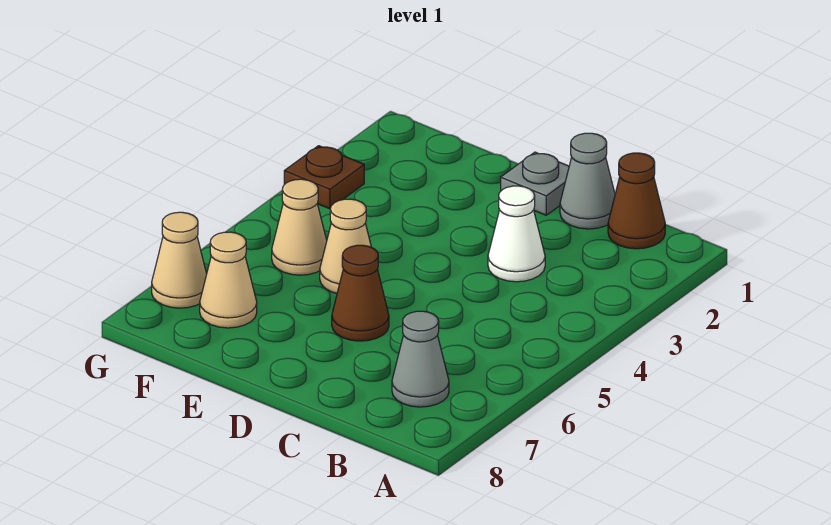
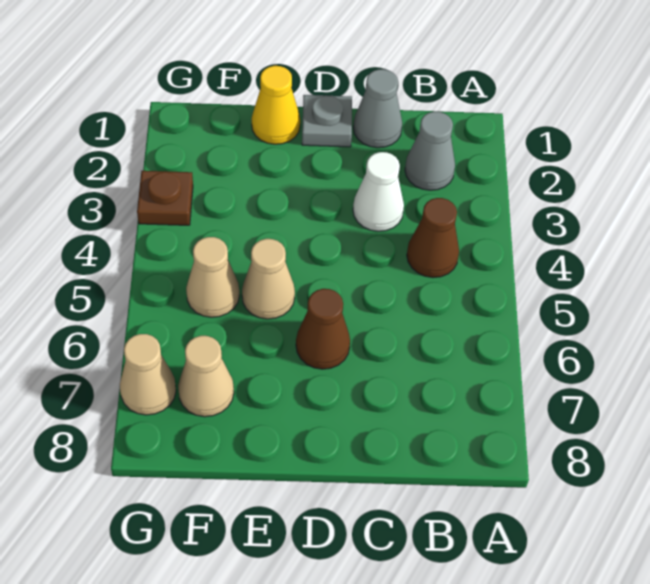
brown 1x1 cone [608,153,665,249] -> brown 1x1 cone moved to [407,198,459,278]
grey 1x1 cone [392,311,449,407] -> grey 1x1 cone moved to [405,112,455,190]
none -> yellow 1x1 cone [252,66,300,144]

